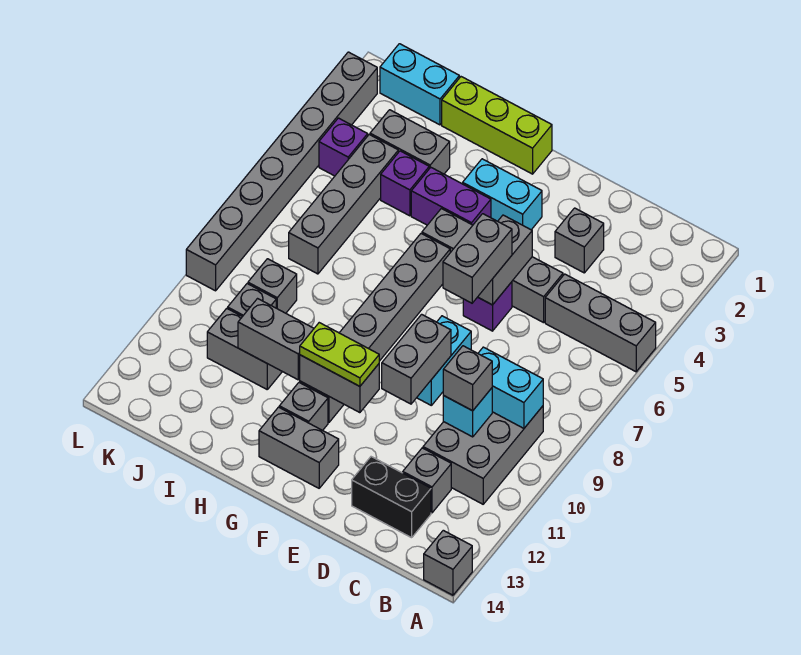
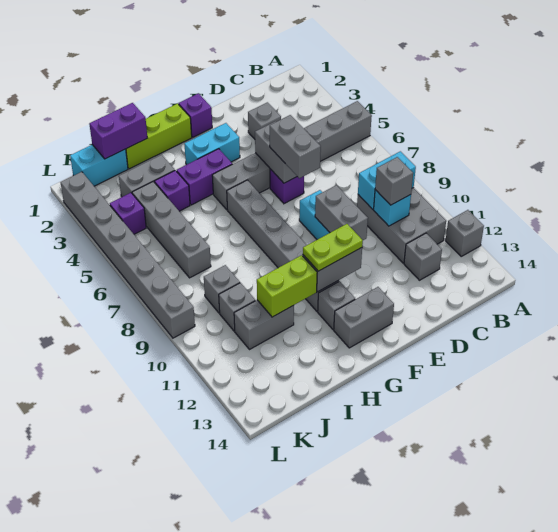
grey 1x1 brick [424,530,472,595] -> grey 1x1 brick moved to [446,210,484,256]
black 1x2 brick [352,457,431,538] -> none
none -> purple 1x1 brick [179,93,212,137]
grey 1x2 brick [238,299,314,380] -> lime 1x2 brick [257,255,317,317]
none -> purple 1x2 brick [89,103,147,159]

